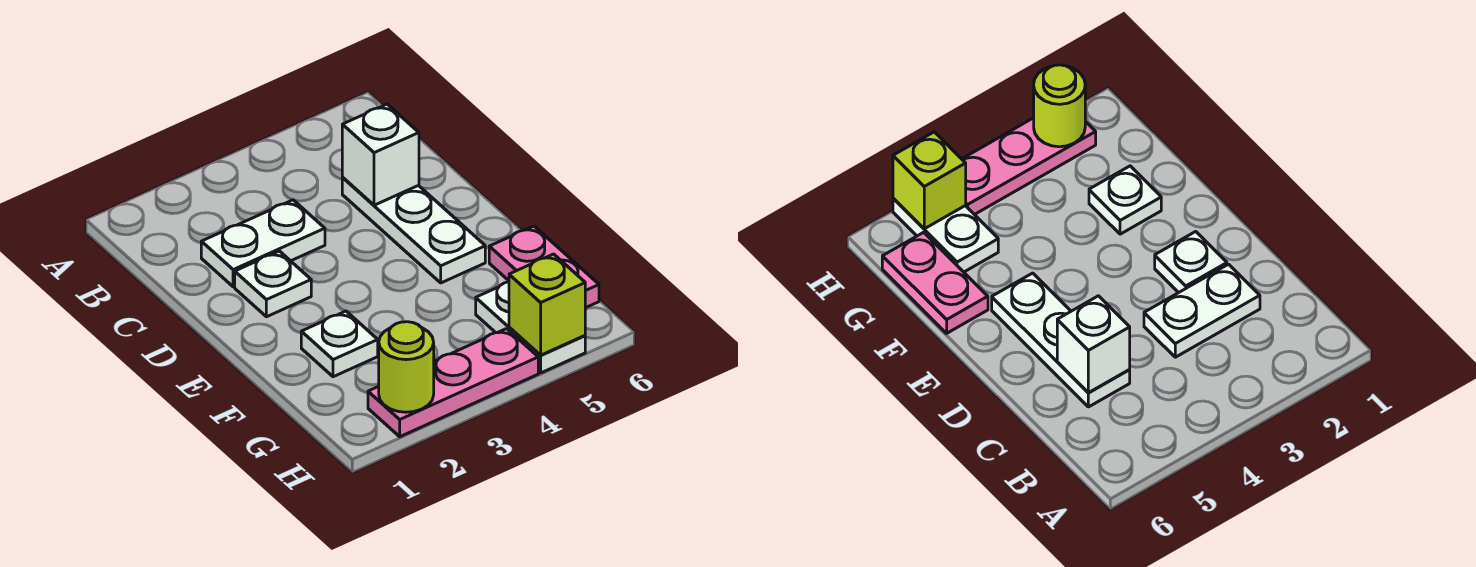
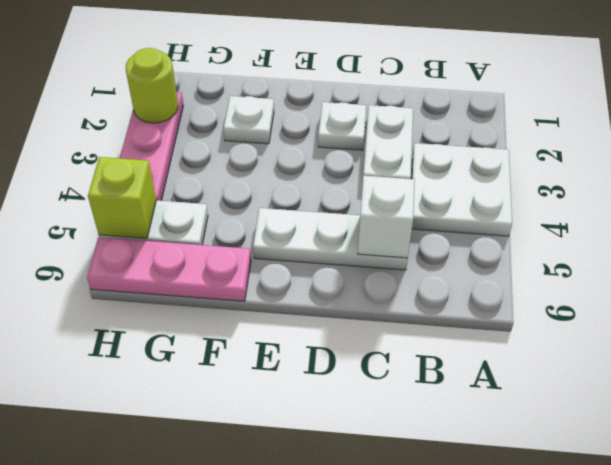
none -> white 2x2 plate [412,143,512,236]
pink 1x2 plate [489,226,599,308] -> pink 1x3 plate [87,237,251,301]

